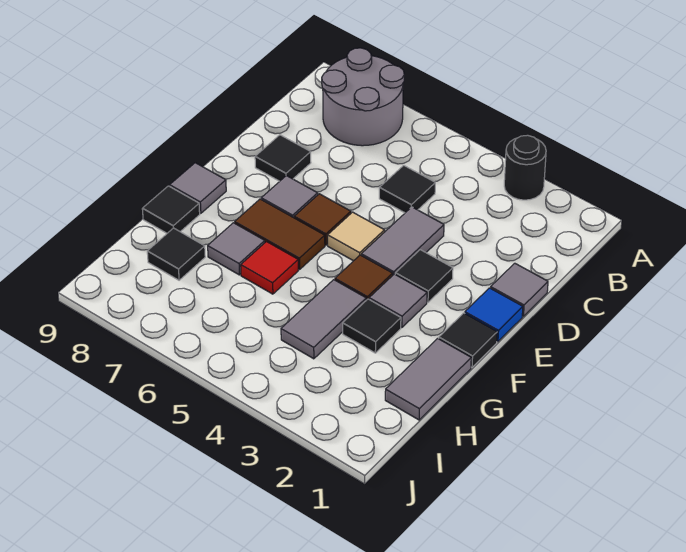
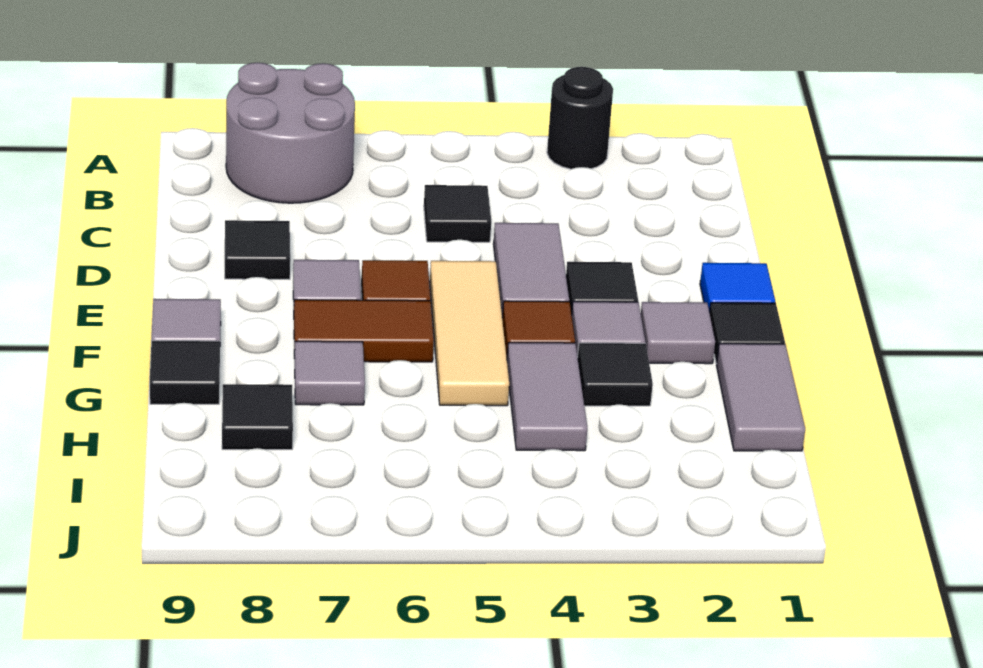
grey 1x1 tile [491,263,548,316] -> grey 1x1 tile moved to [641,302,715,364]
tan 1x1 tile [328,212,385,261] -> tan 1x3 tile [430,261,509,406]
red 1x1 tile [241,242,298,294] -> none

